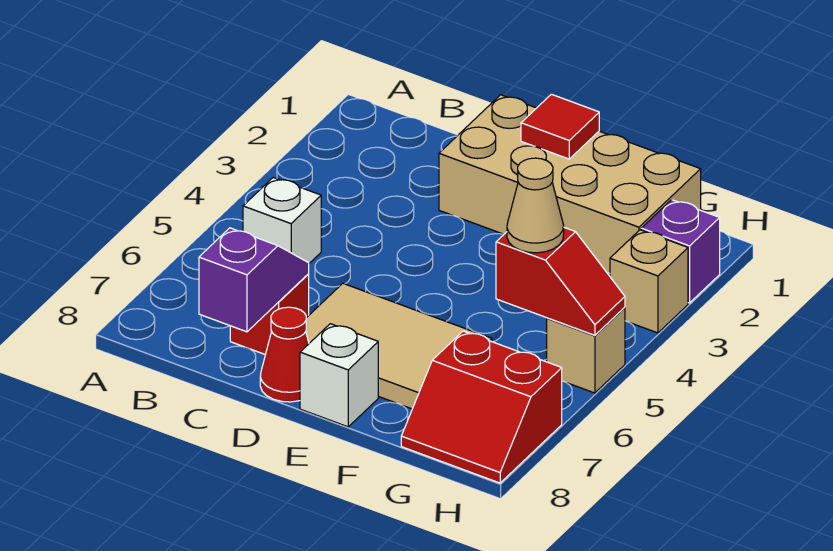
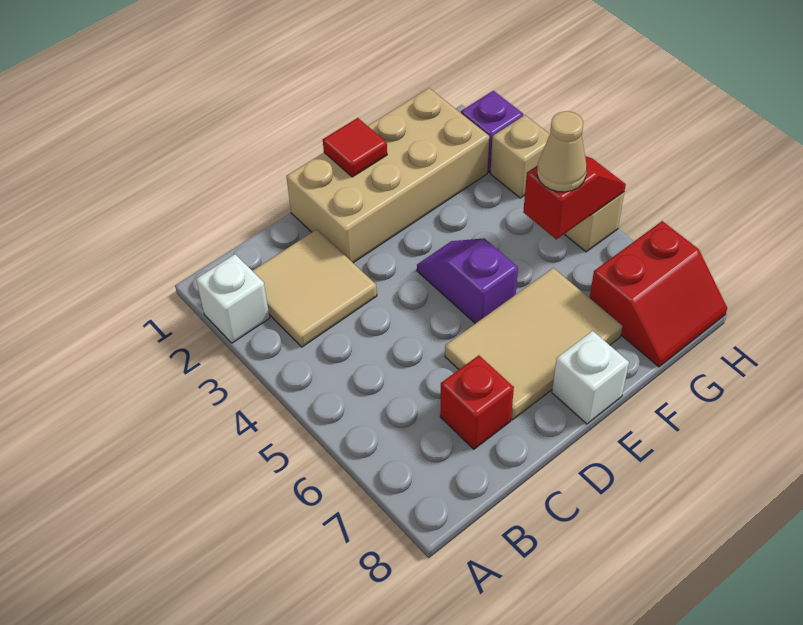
none -> tan 2x2 tile [253,229,377,347]
white 1x1 brick [243,178,321,263] -> white 1x1 brick moved to [196,254,270,343]
purple 1x2 slope [199,228,309,332] -> purple 1x2 slope moved to [417,238,518,324]
red 1x1 cone [260,307,309,402] -> none

